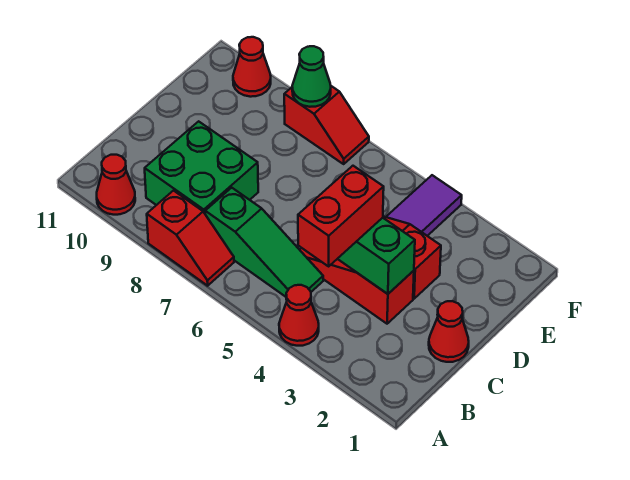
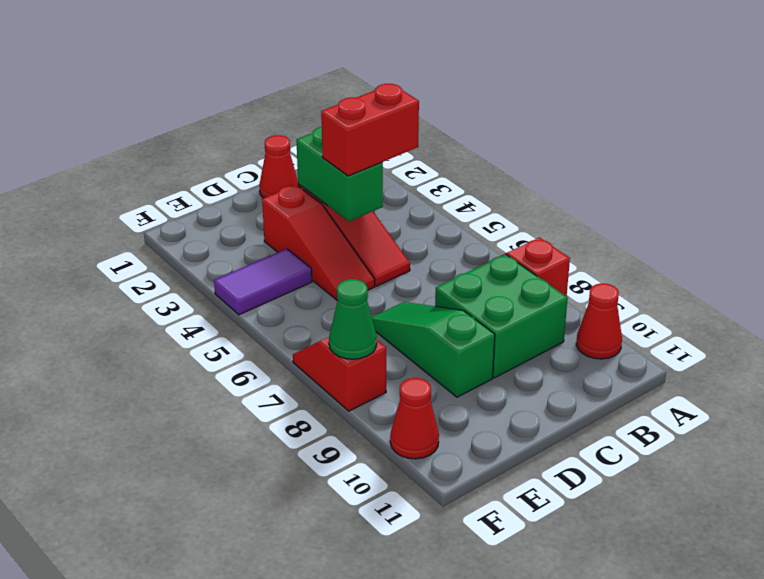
red 1x1 cone [279,285,319,346] -> none
green 1x3 slope [205,188,323,297] -> green 1x3 slope moved to [372,302,495,397]

